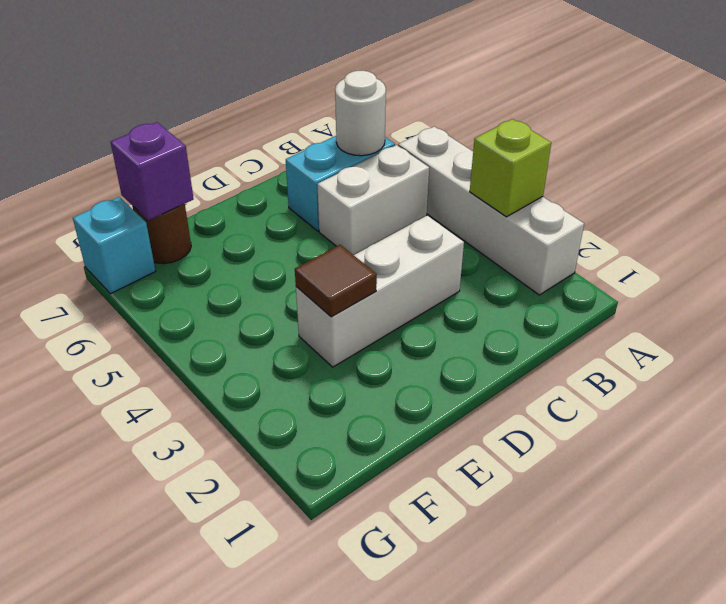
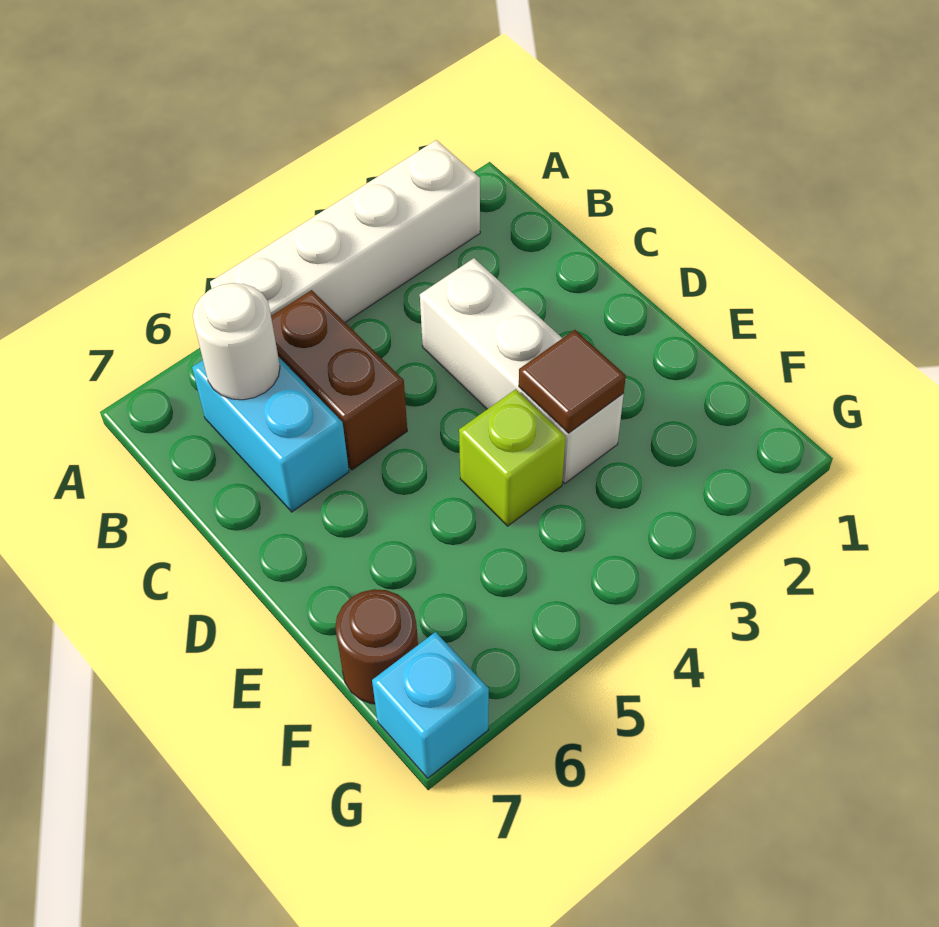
lime 1x1 brick [470,119,551,217] -> lime 1x1 brick moved to [459,389,566,526]
white 1x2 brick [317,145,429,255] -> brown 1x2 brick [271,290,407,470]
purple 1x1 brick [111,122,193,220] -> none

